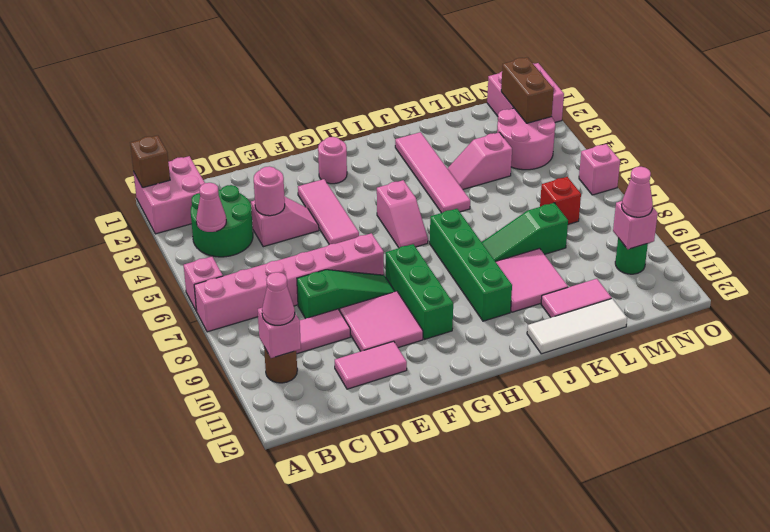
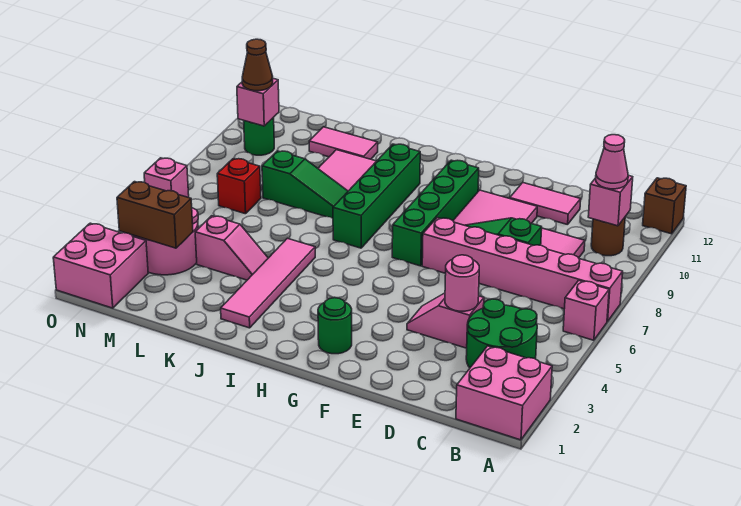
brown 1x1 brick [130,135,170,188] -> brown 1x1 brick moved to [643,178,686,234]
pink 1x1 cone [196,183,226,232] -> none
pink 1x3 tile [298,179,359,245] -> none
pink 1x1 round brick [318,137,347,184] -> green 1x1 round brick [318,298,352,354]
green 1x3 brick [386,244,453,339] -> green 1x4 brick [392,160,479,266]
pink 1x2 slope [377,180,428,248] -> none
white 1x3 tile [527,299,627,354] -> none
brown 1x2 brick [501,57,554,123] -> brown 1x2 brick turned to [117,182,193,248]
pink 1x1 cone [622,167,653,217] -> brown 1x1 cone [242,39,273,91]

